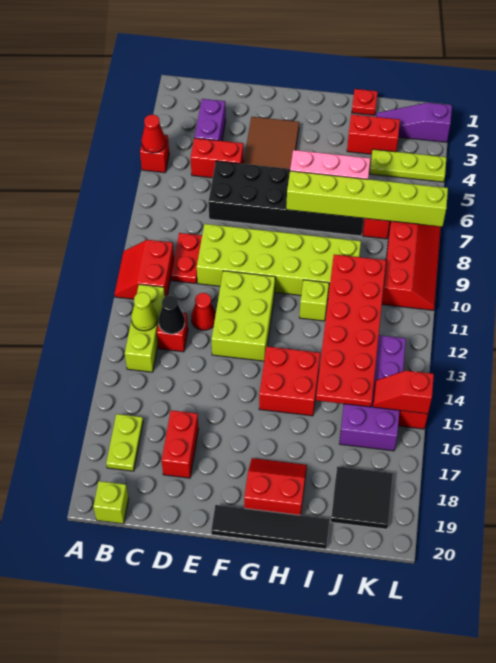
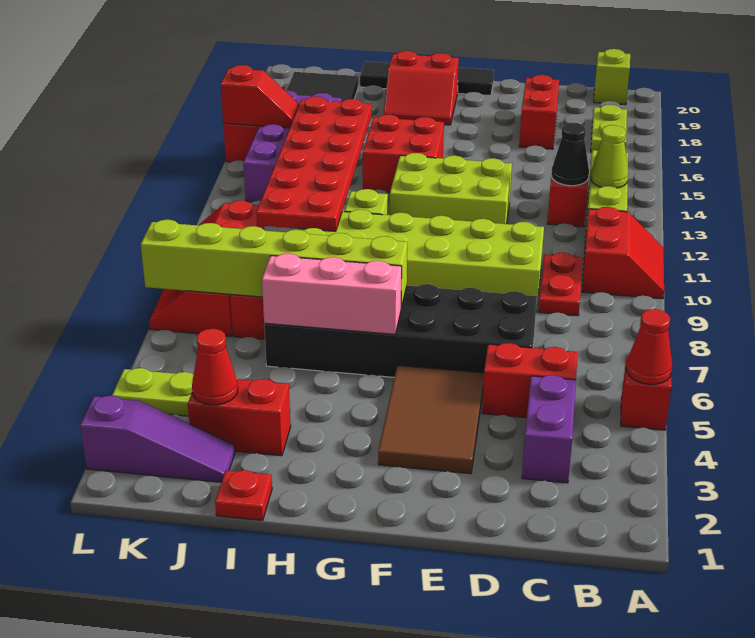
red 1x1 cone [191,293,216,330] -> red 1x1 cone moved to [192,329,238,405]
lime 2x3 brick [212,271,275,361] -> lime 2x3 brick turned to [390,153,512,224]

